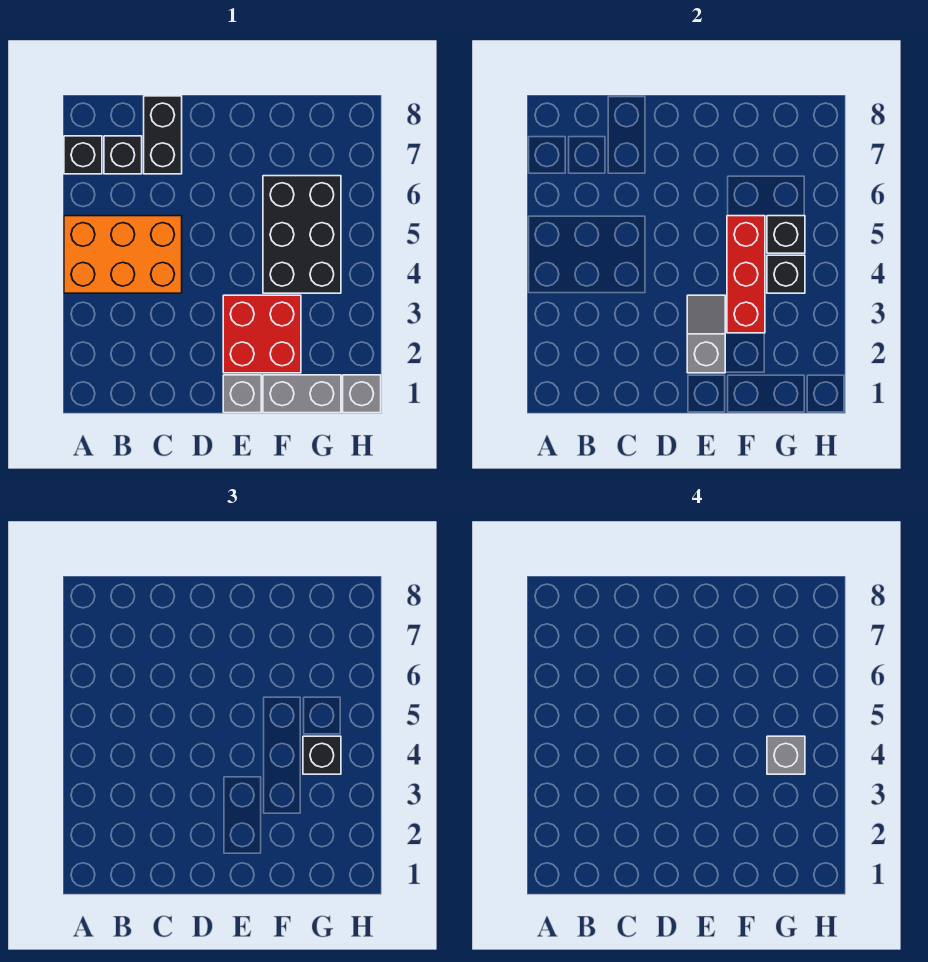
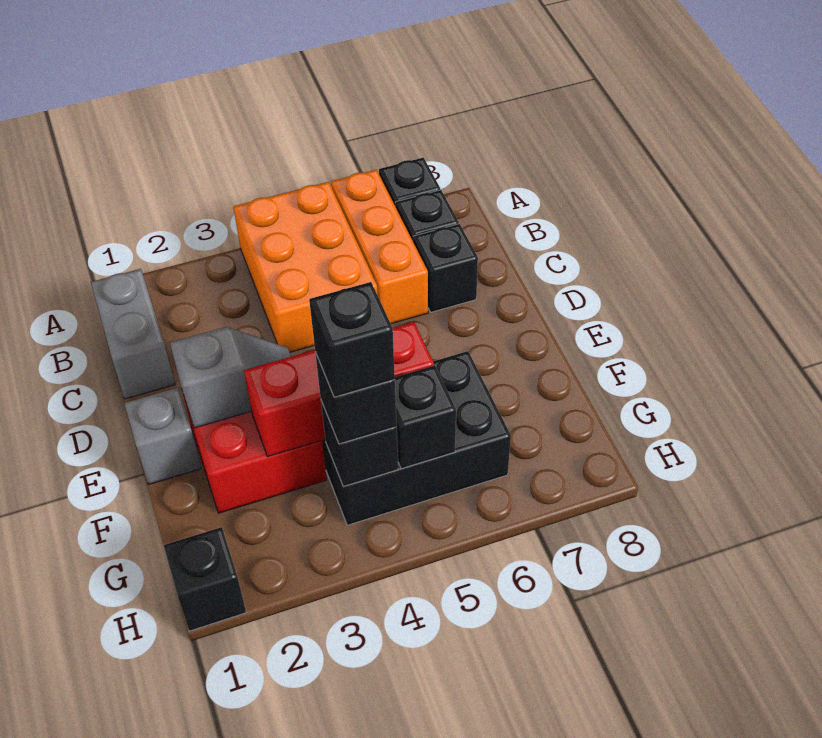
none -> orange 1x3 brick [331,170,428,324]
black 1x2 brick [144,96,182,174] -> black 1x1 brick [413,224,478,312]
grey 1x2 brick [263,375,341,413] -> grey 1x2 brick moved to [91,269,175,399]
grey 1x1 brick [767,736,805,774] -> black 1x1 brick [309,282,395,397]
grey 1x1 brick [343,375,381,413] -> black 1x1 brick [164,527,246,631]

